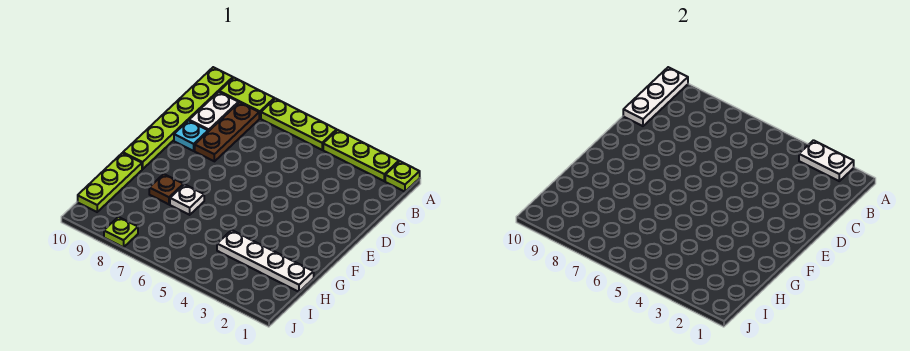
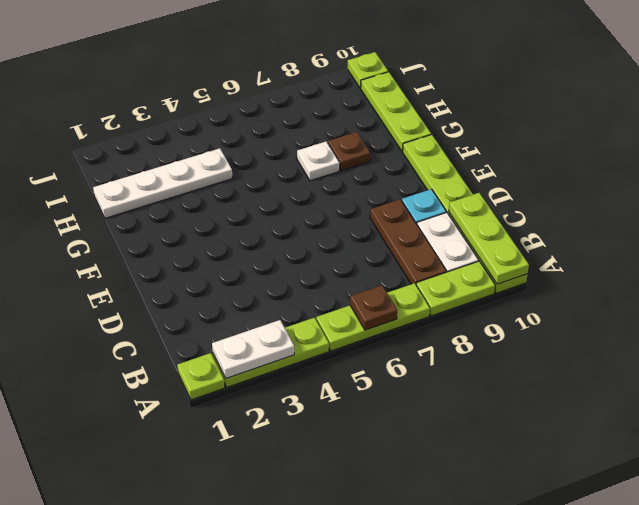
none -> brown 1x1 plate [350,285,397,330]
white 1x3 plate [623,67,688,126] -> lime 1x3 plate [449,193,529,284]
lime 1x1 plate [104,217,138,247] -> lime 1x1 plate moved to [347,52,388,88]

